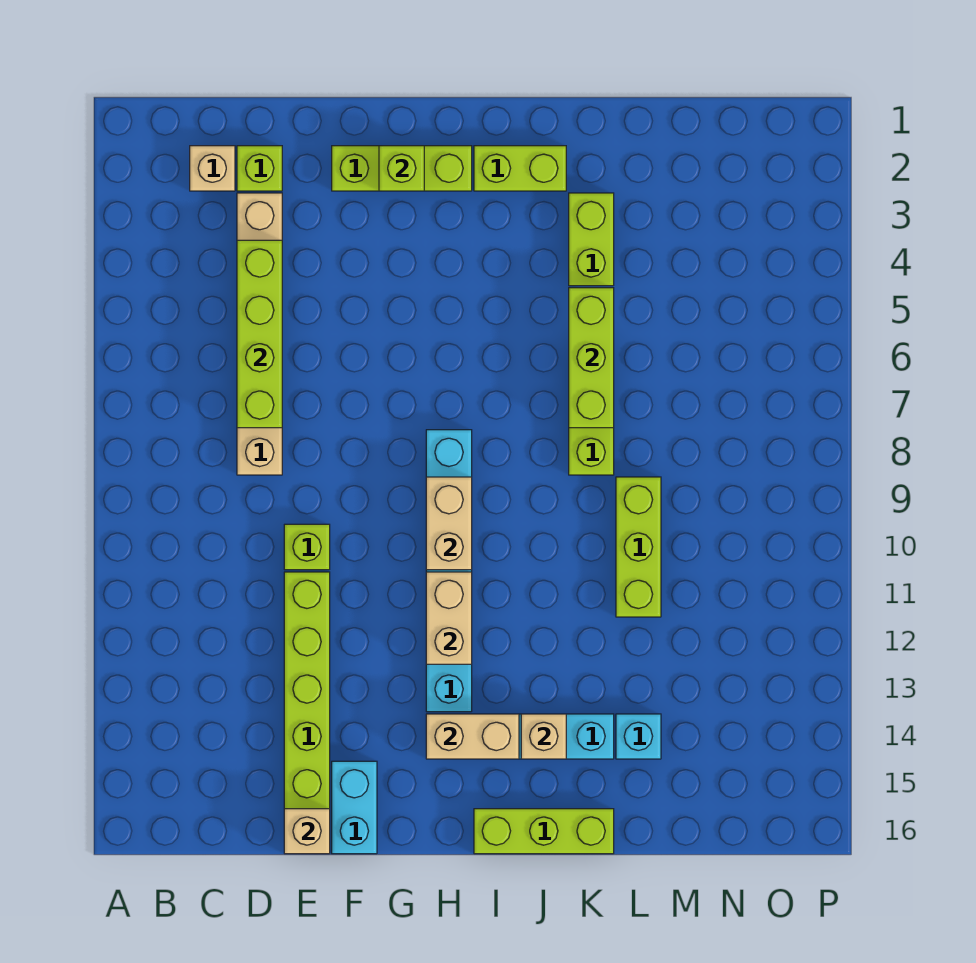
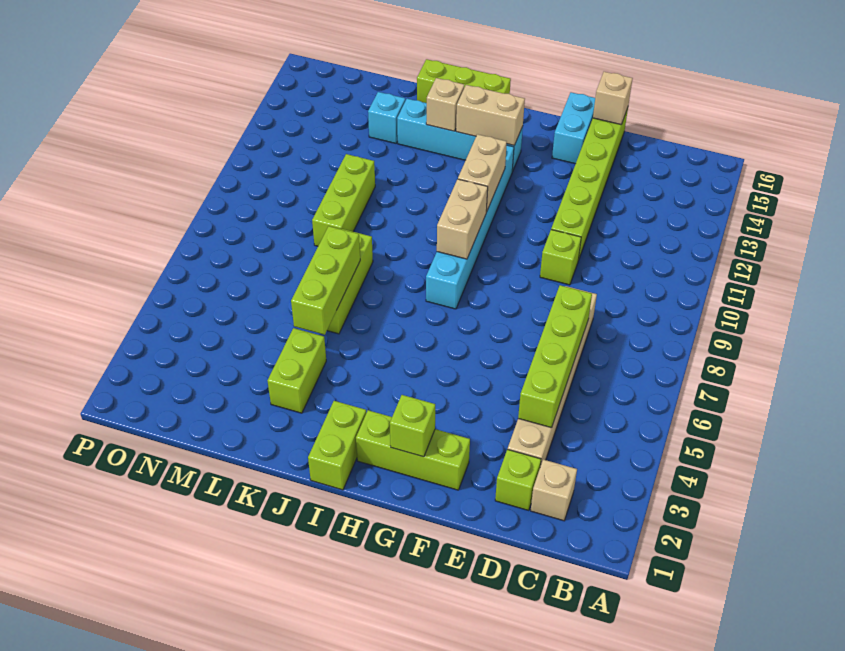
lime 1x2 brick [474,146,566,191] -> lime 1x2 brick turned to [308,401,366,490]

